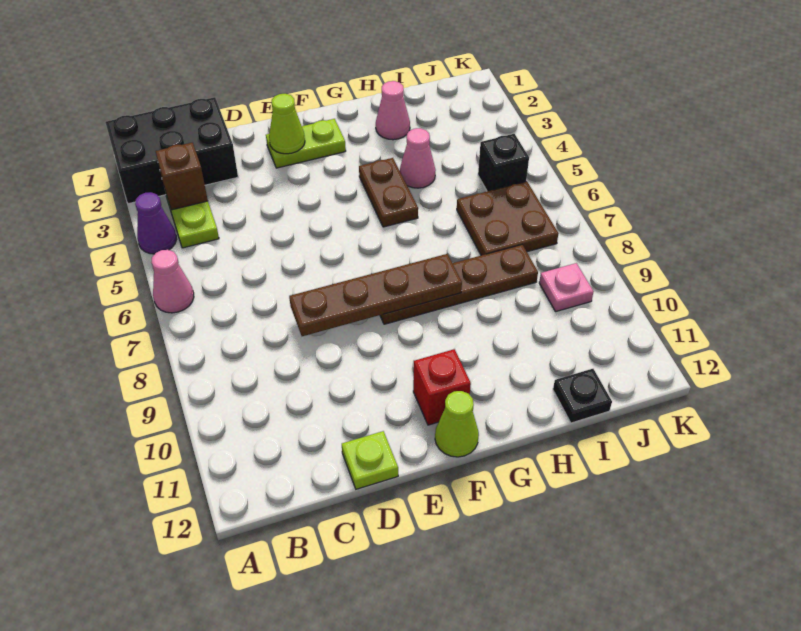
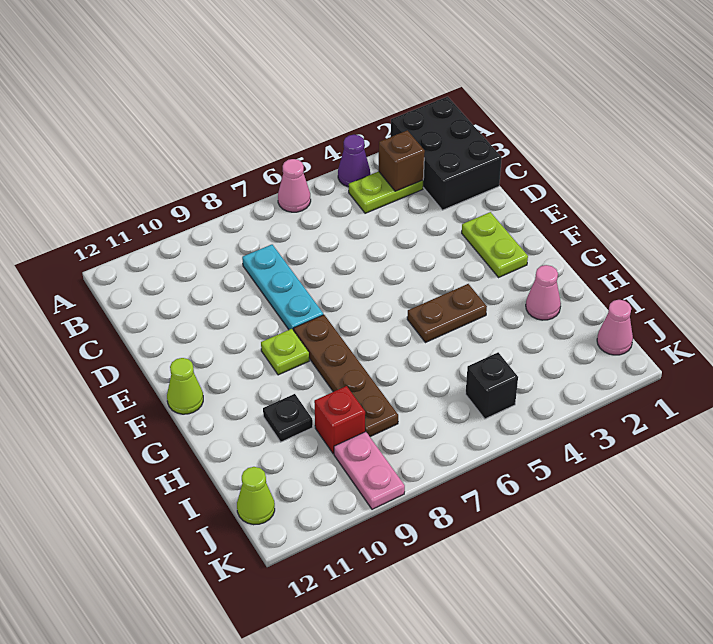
none -> cyan 1x3 plate [242,245,323,331]
brown 1x4 plate [289,254,462,336] -> none
lime 1x1 plate [342,431,398,489] -> lime 1x1 plate moved to [261,329,309,375]
lime 1x1 cone [269,94,305,154] -> lime 1x1 cone moved to [237,467,275,525]
red 1x1 brick [413,349,471,425] -> red 1x1 brick moved to [314,386,365,454]
pink 1x1 cone [400,128,436,188] -> pink 1x1 cone moved to [597,300,633,355]
brown 2x2 plate [457,181,558,255] -> none
black 1x1 plate [553,369,612,423] -> black 1x1 plate moved to [263,394,313,442]
pink 1x1 plate [539,263,594,311] -> pink 1x2 plate [334,432,405,509]

